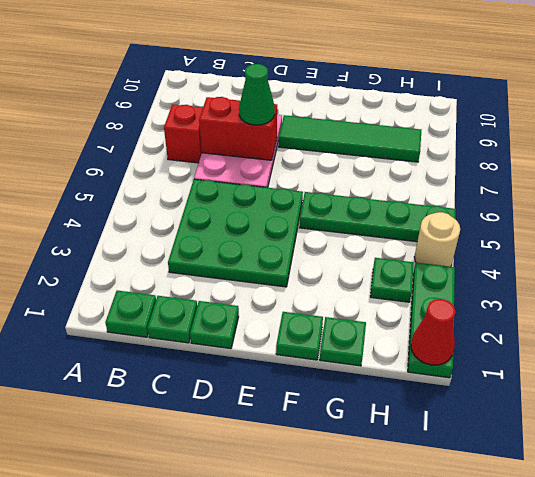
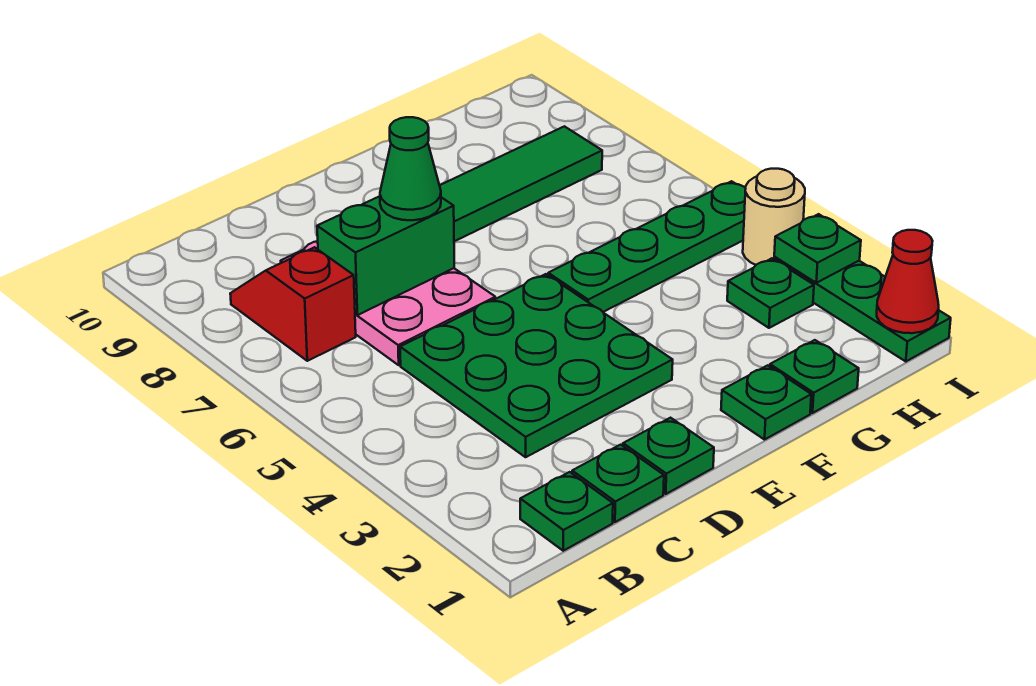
red 1x2 brick [199,97,277,160] -> green 1x2 brick [317,196,454,315]
none -> green 1x1 plate [774,214,861,283]

